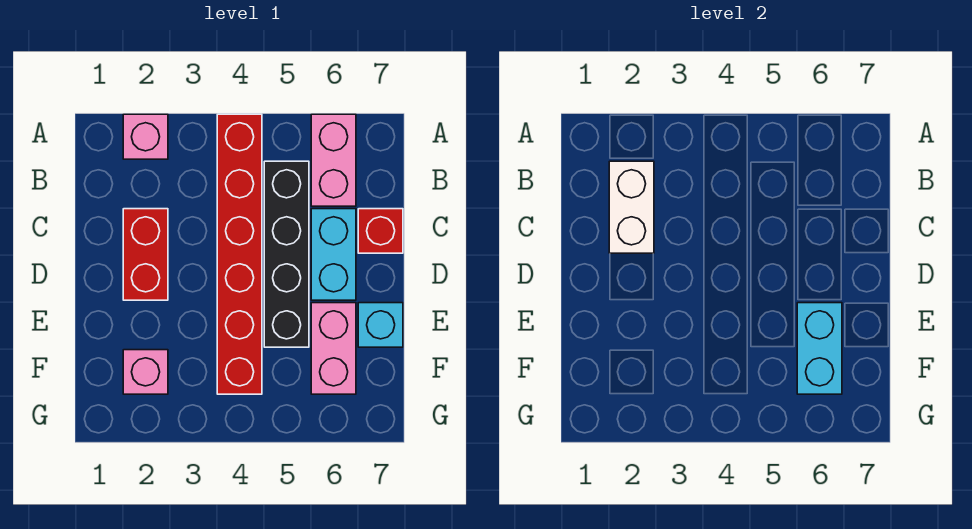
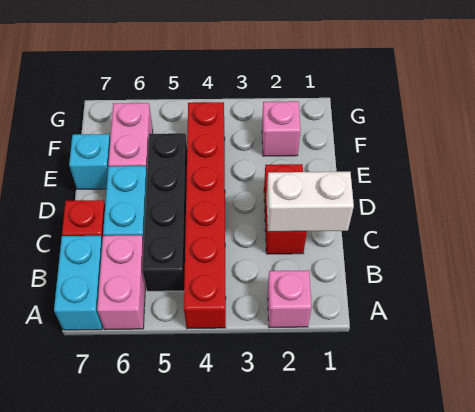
white 1x2 brick [609,161,654,253] -> white 1x2 brick turned to [267,172,354,232]
cyan 1x2 brick [797,303,842,394] -> cyan 1x2 brick moved to [54,236,103,330]

